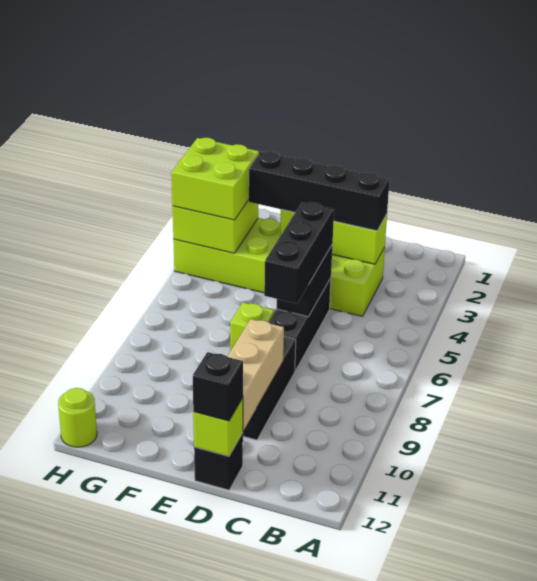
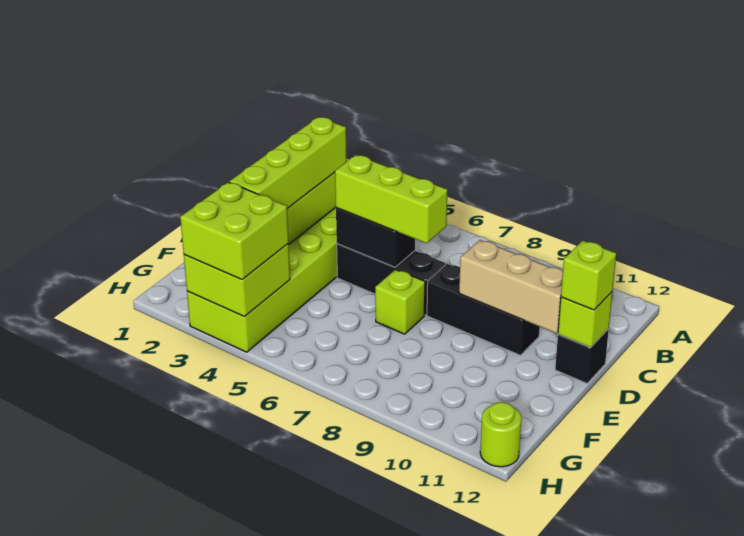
black 1x4 brick [249,151,390,231] -> lime 1x4 brick [229,117,347,209]
black 1x3 brick [264,202,334,304] -> lime 1x3 brick [335,155,447,243]
black 1x1 brick [193,352,243,421] -> lime 1x1 brick [561,241,616,310]

